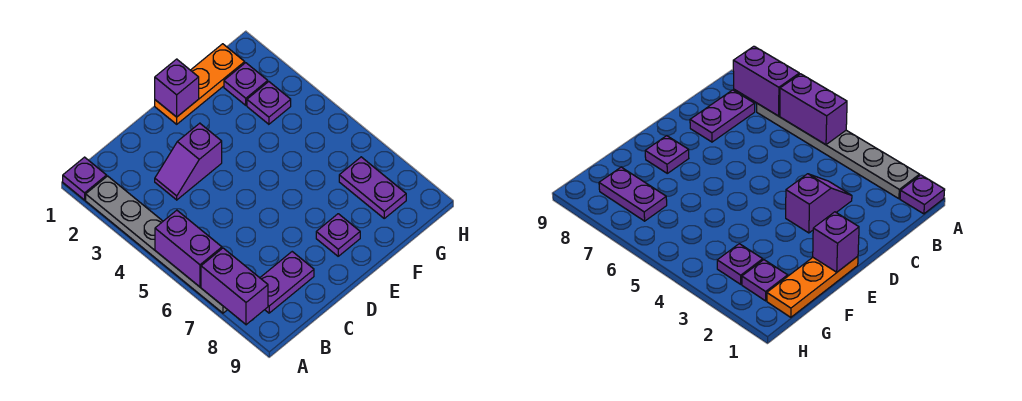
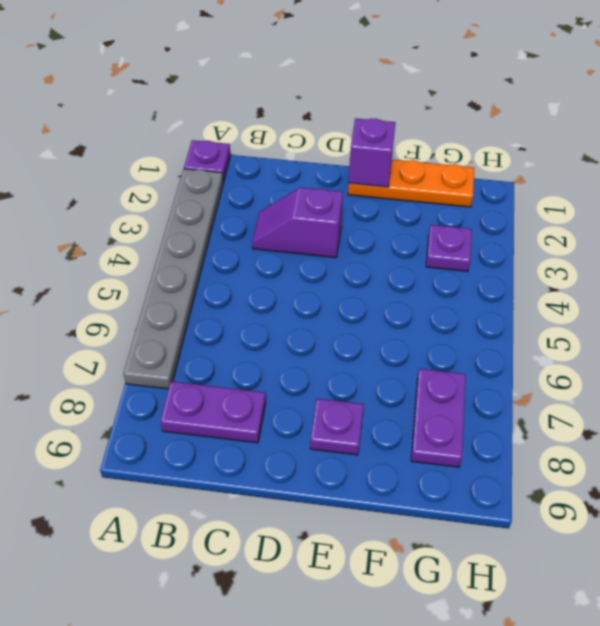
purple 1x2 brick [155,210,222,287] -> none
purple 1x2 brick [201,248,268,325] -> none
purple 1x1 plate [224,63,268,105] -> none

